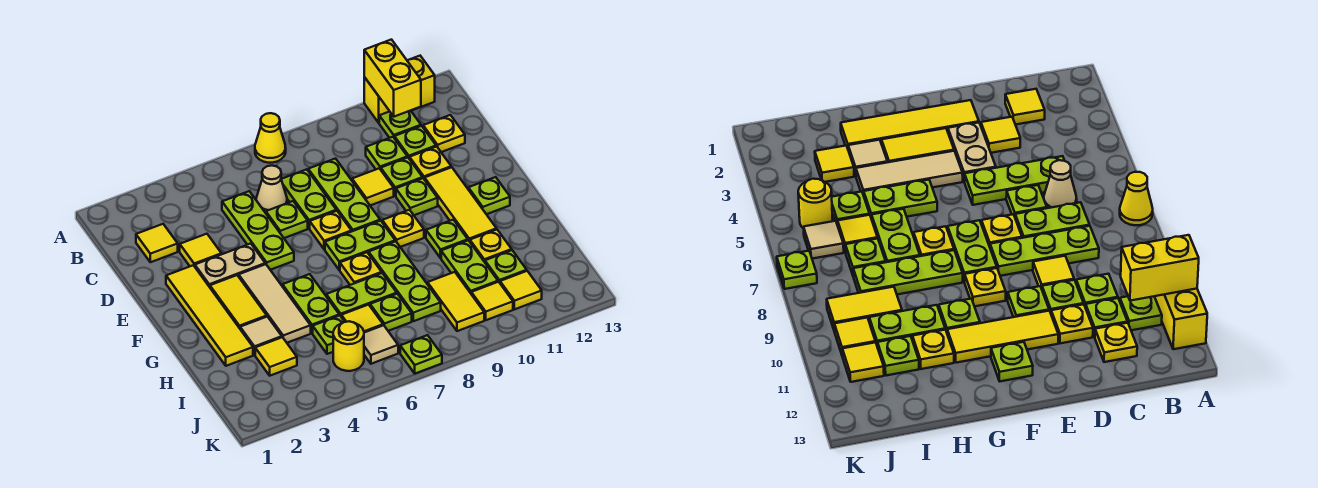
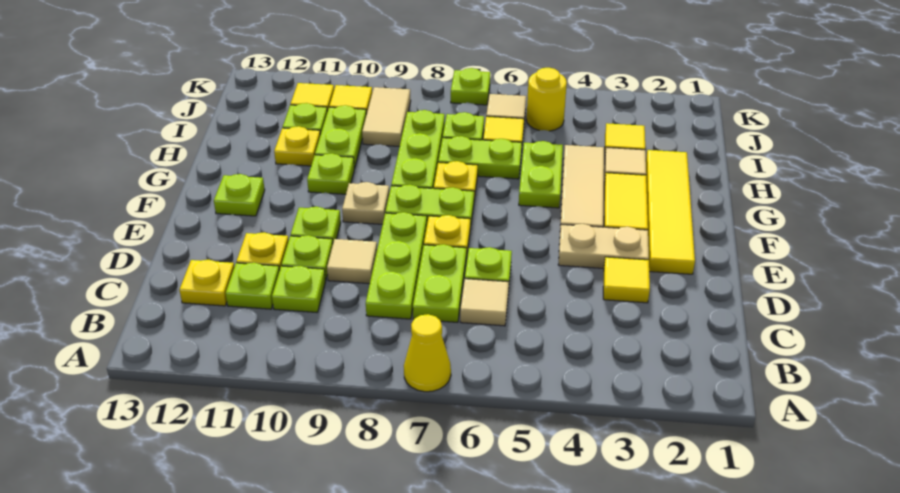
yellow 1x2 brick [364,56,435,123] -> none
yellow 1x2 brick [364,40,421,117] -> none
lime 1x1 plate [379,110,421,138] -> none
yellow 1x1 tile [136,224,178,262] -> none
lime 1x3 plate [222,191,294,270] -> none
tan 1x1 cone [256,166,287,213] -> tan 1x1 tile [460,279,509,326]
yellow 1x1 tile [352,168,394,205] -> tan 1x1 tile [327,239,377,284]
yellow 1x3 tile [425,167,497,242] -> none
yellow 1x1 plate [382,210,424,247] -> tan 1x1 plate [342,182,389,224]
lime 1x1 plate [313,315,344,354] -> none
yellow 1x2 tile [428,272,484,331] -> tan 1x2 tile [362,87,411,147]

